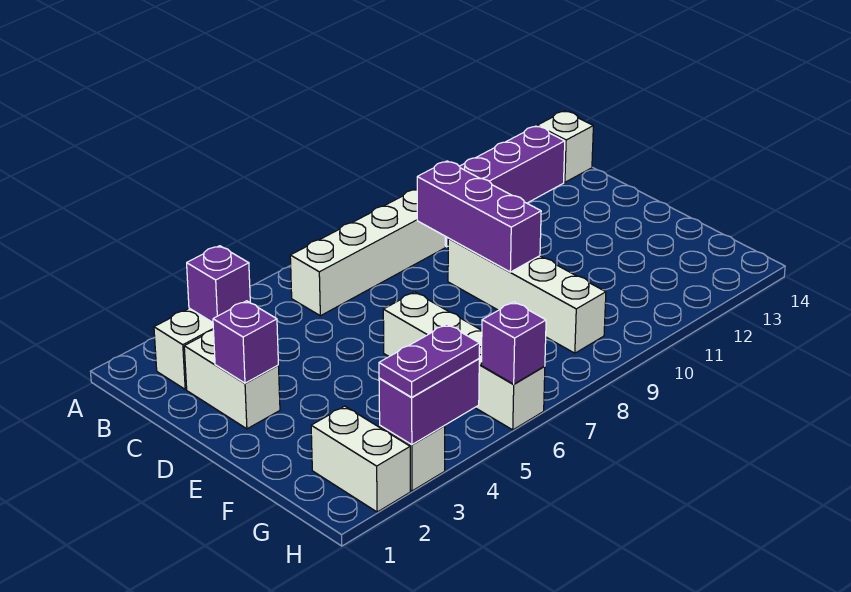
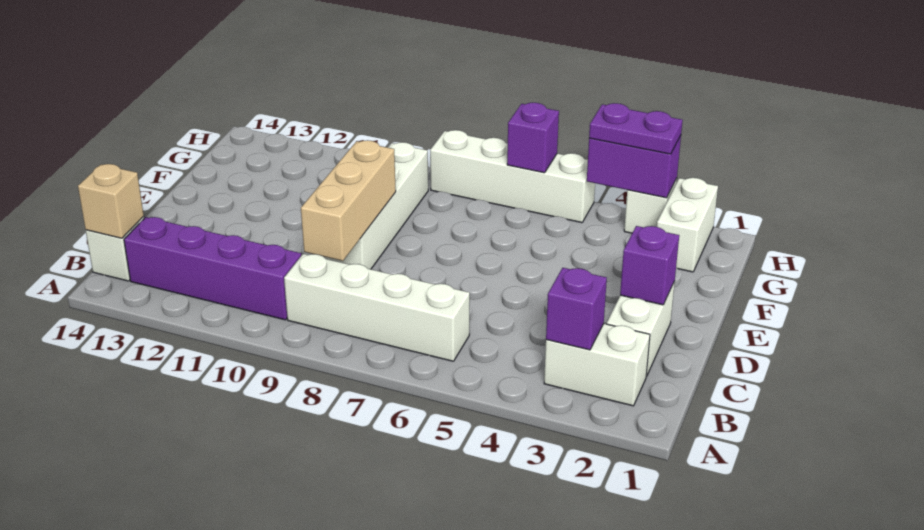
none -> tan 1x1 brick [78,164,144,238]
purple 1x3 brick [417,161,541,272] -> tan 1x3 brick [301,140,396,261]
white 1x4 brick [383,292,545,430] -> white 1x4 brick turned to [430,130,595,223]

